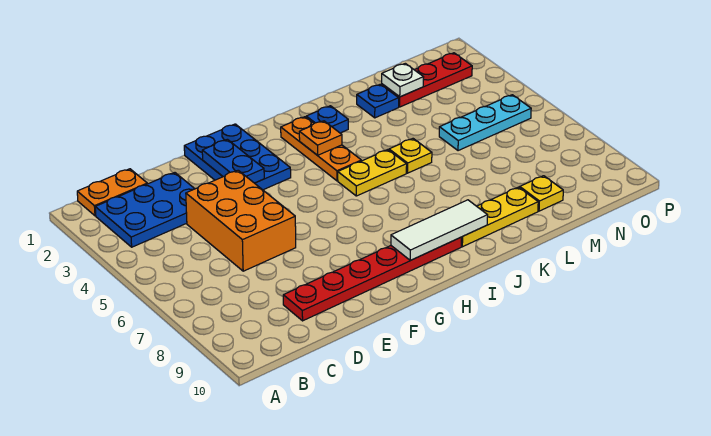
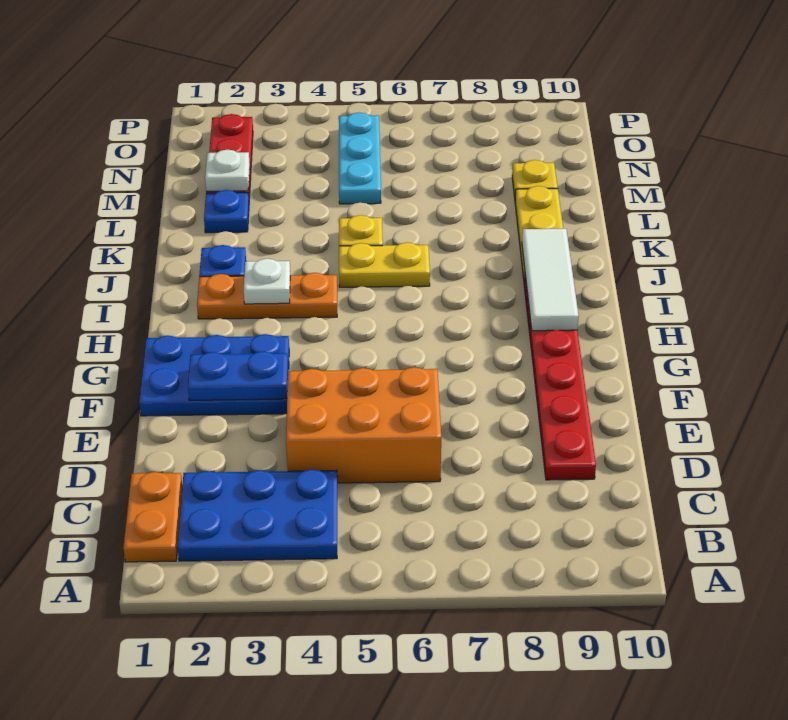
blue 2x3 plate [95,173,195,247] -> blue 2x3 plate turned to [178,469,337,561]
orange 1x1 plate [299,121,342,155] -> white 1x1 plate [244,259,290,304]
yellow 1x2 plate [338,150,407,196] -> yellow 1x2 plate turned to [339,243,430,287]

